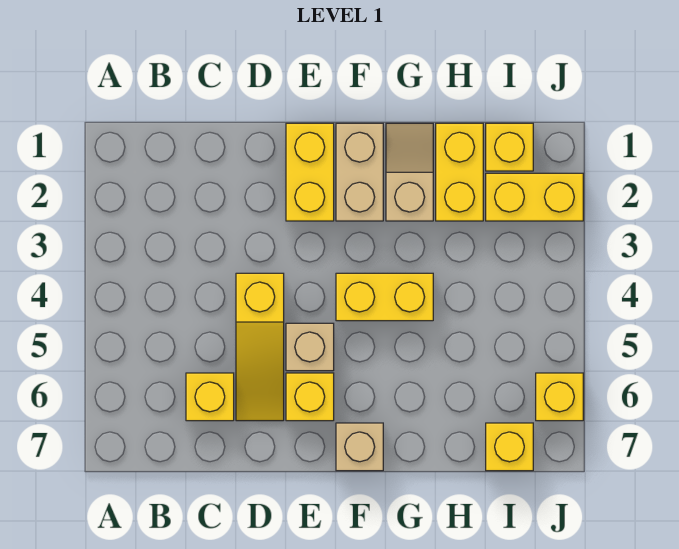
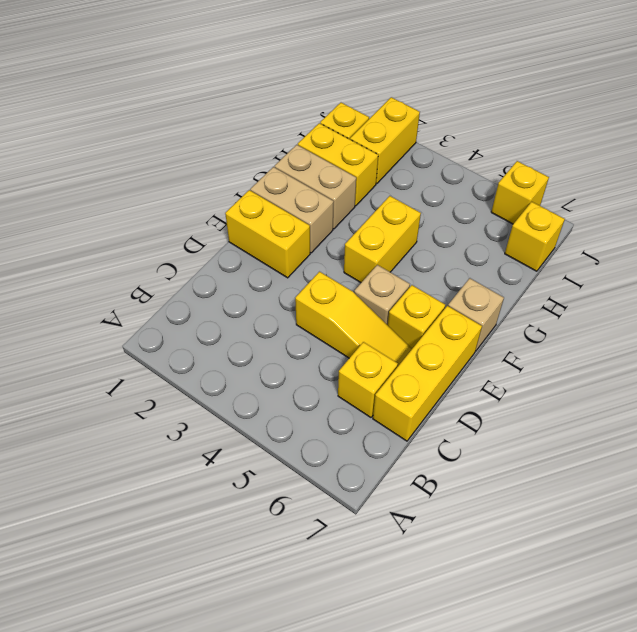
none -> yellow 1x3 brick [373,306,482,441]
tan 1x2 slope [386,123,433,221] -> tan 1x2 brick [275,145,356,229]

